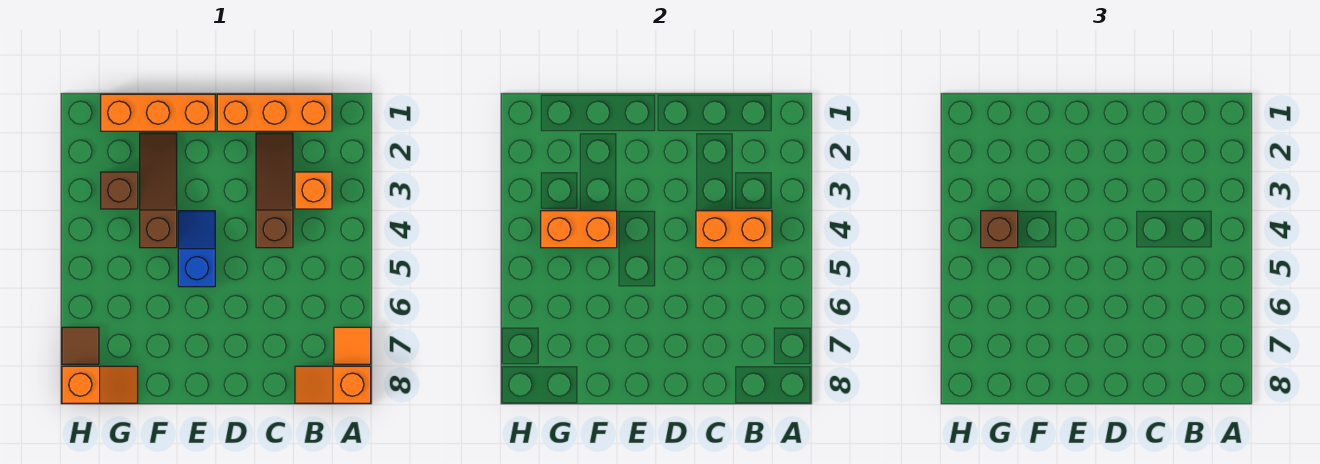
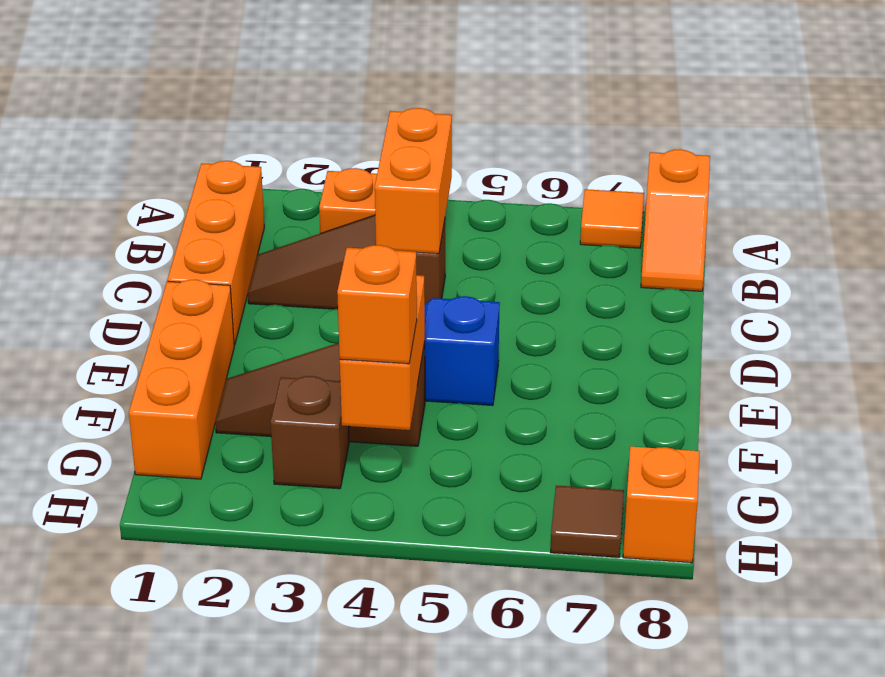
brown 1x1 brick [981,211,1018,248] -> orange 1x1 brick [337,245,417,364]

